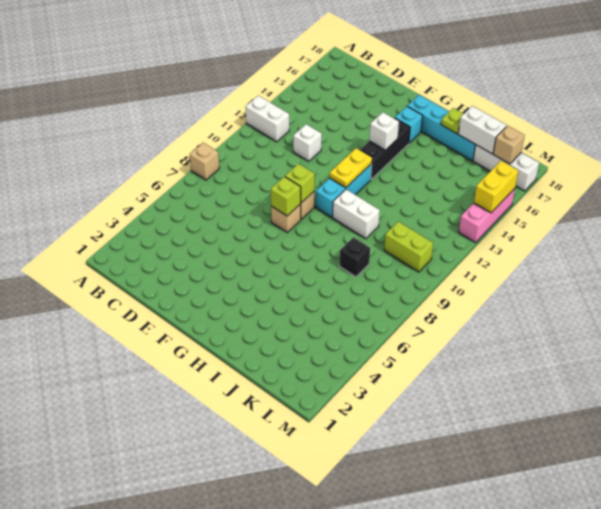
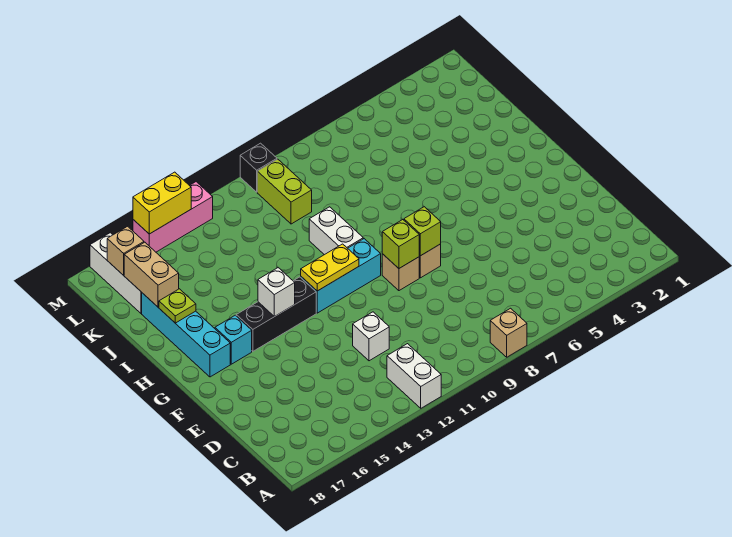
black 1x1 brick [340,237,370,277] -> black 1x1 brick moved to [240,143,277,192]
white 1x2 brick [458,106,507,154] -> tan 1x2 brick [124,242,179,307]

